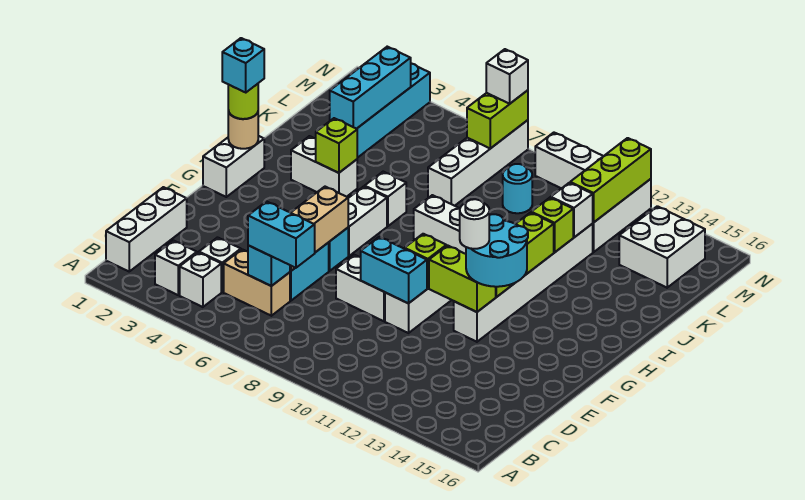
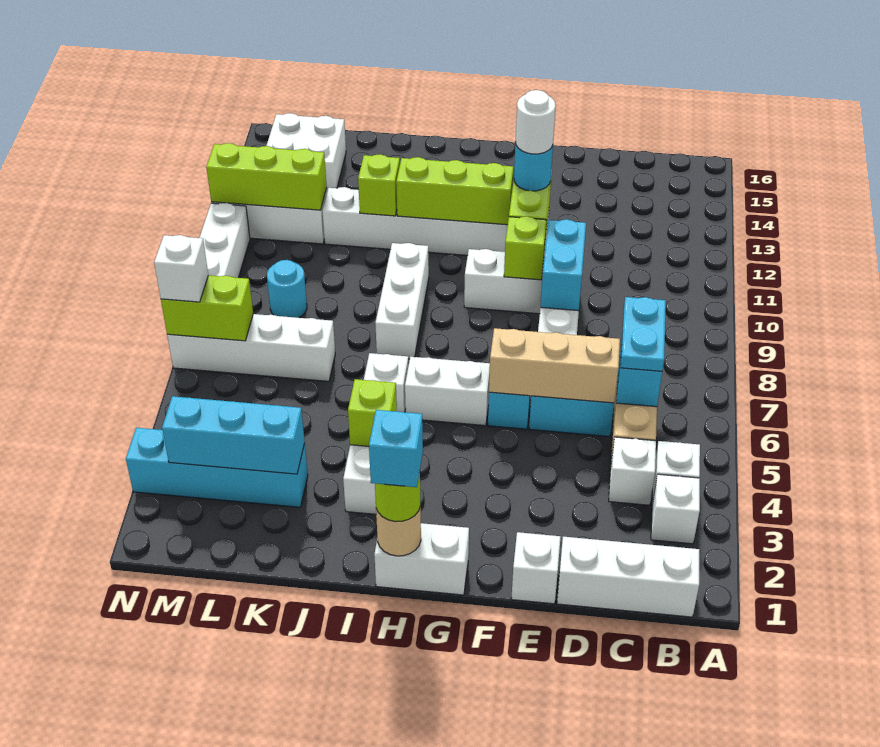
cyan 1x2 brick [248,201,315,268] -> cyan 1x2 plate [621,297,666,371]
cyan 2x2 round brick [466,214,528,287] -> cyan 1x1 round brick [514,142,553,191]
white 1x1 brick [551,183,593,237] -> white 1x1 brick moved to [511,532,560,604]

